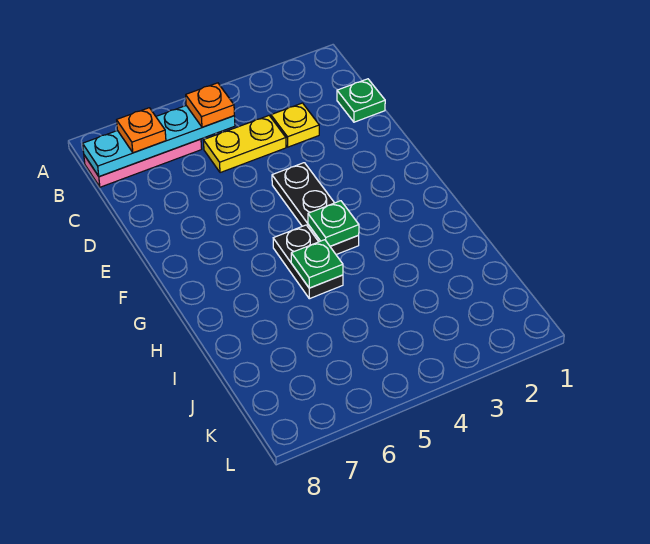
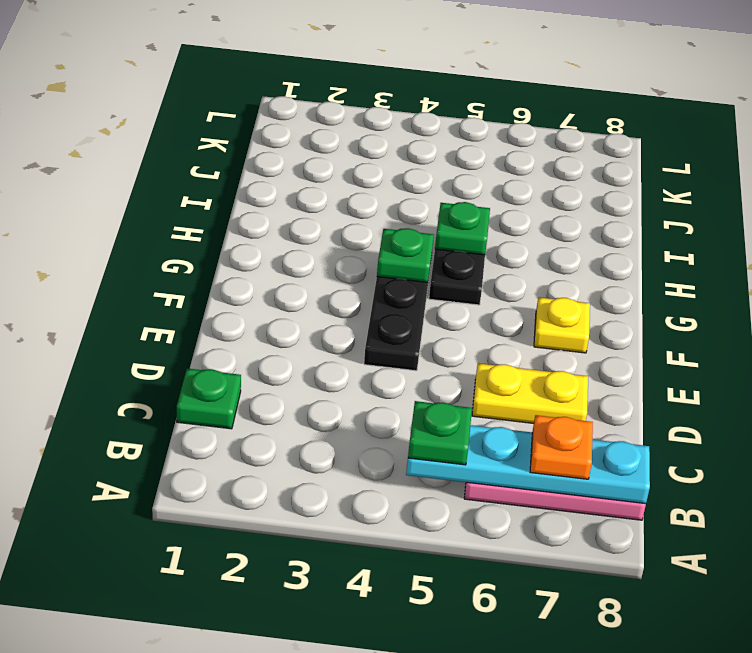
orange 1x1 plate [186,83,234,127] -> green 1x1 plate [408,401,472,465]
yellow 1x1 plate [271,103,319,147] -> yellow 1x1 plate moved to [534,297,590,353]
yellow 1x2 plate [203,116,286,173] -> yellow 1x2 plate moved to [472,363,588,423]

